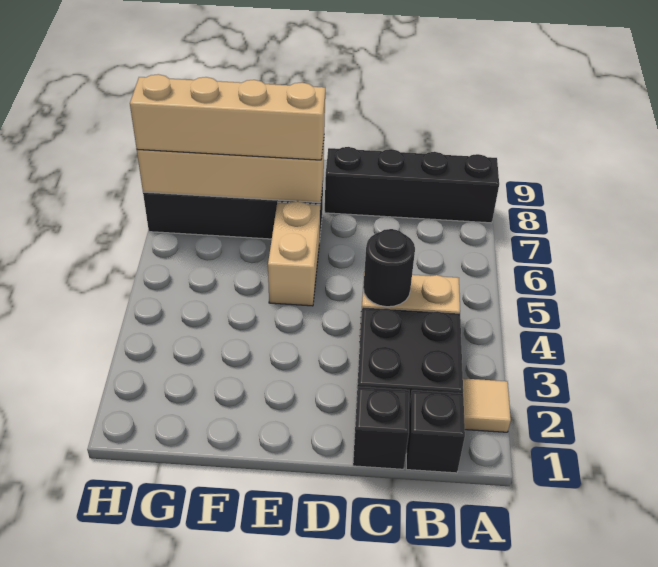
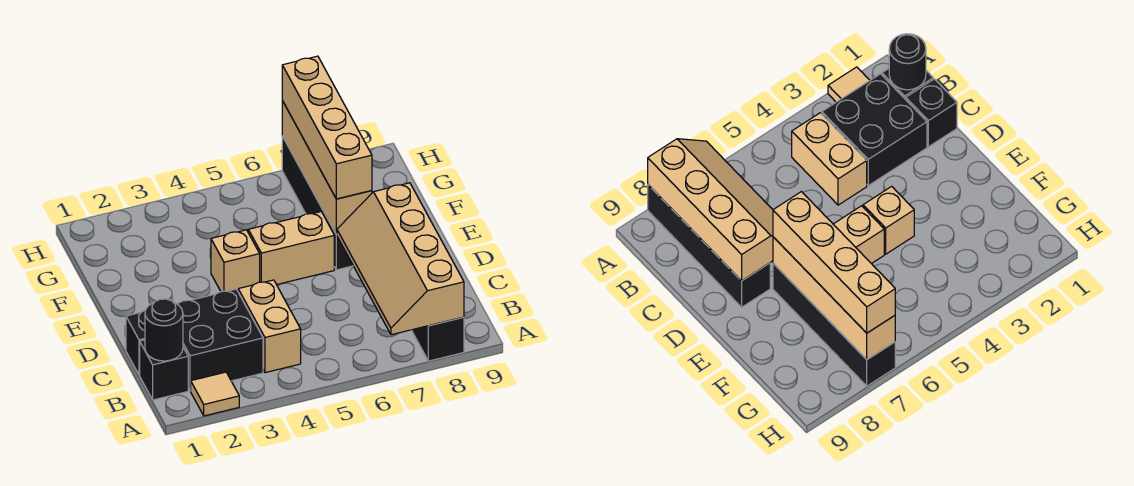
none -> tan 2x4 slope [337,183,464,335]
black 1x1 round brick [363,229,415,307] -> black 1x1 round brick moved to [145,299,183,361]
none -> tan 1x1 brick [211,230,260,292]

